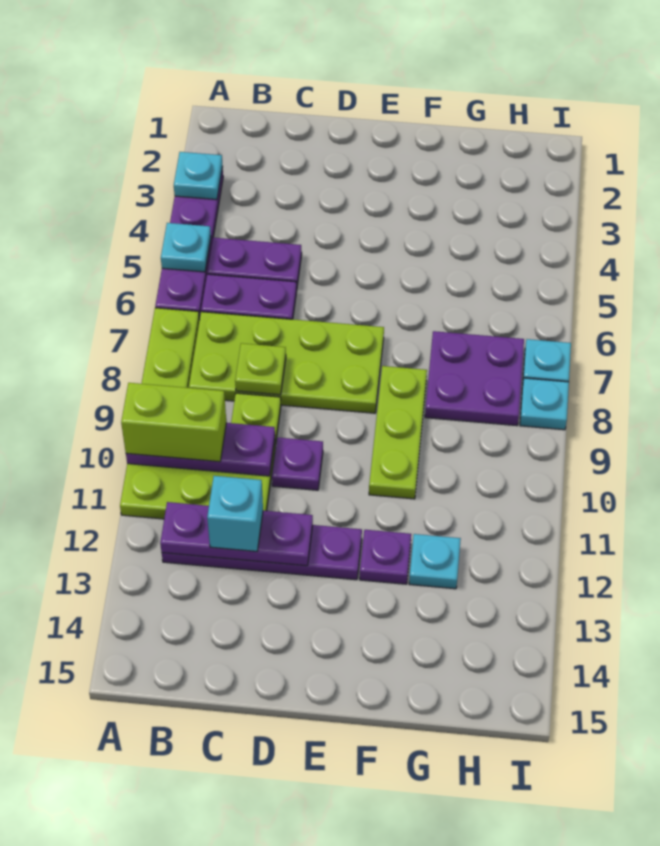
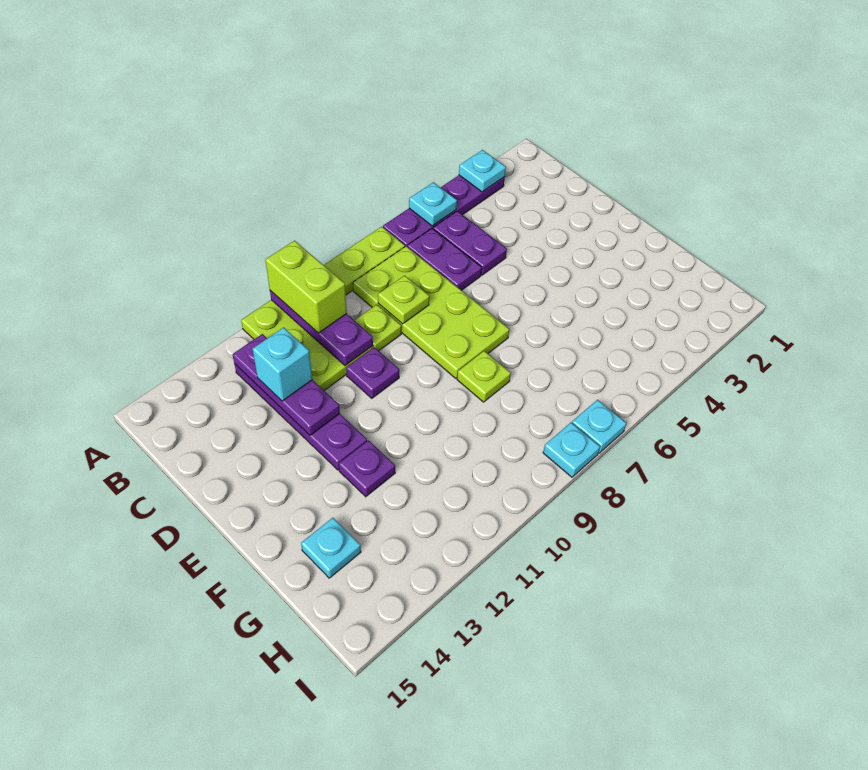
lime 1x3 plate [369,366,427,499] -> lime 1x1 plate [457,351,511,402]
purple 2x2 plate [425,331,524,426] -> none
cyan 1x1 plate [409,534,461,589] -> cyan 1x1 plate moved to [301,518,361,578]

